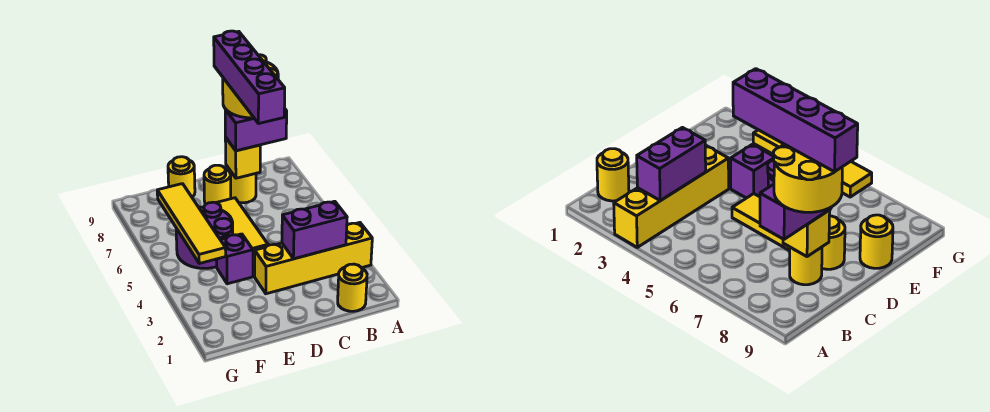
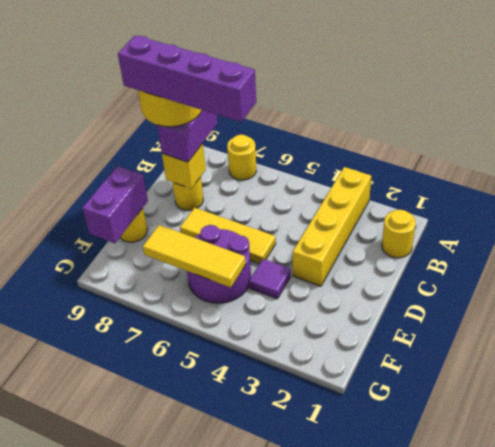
purple 1x2 brick [282,201,347,259] -> purple 1x2 brick moved to [82,166,148,243]
yellow 1x1 round brick [204,165,231,204] -> yellow 1x1 round brick moved to [227,135,256,180]
purple 1x1 brick [216,234,253,284] -> purple 1x1 tile [249,259,291,299]
yellow 1x4 tile [157,184,226,263] -> yellow 1x3 tile [143,225,246,287]

